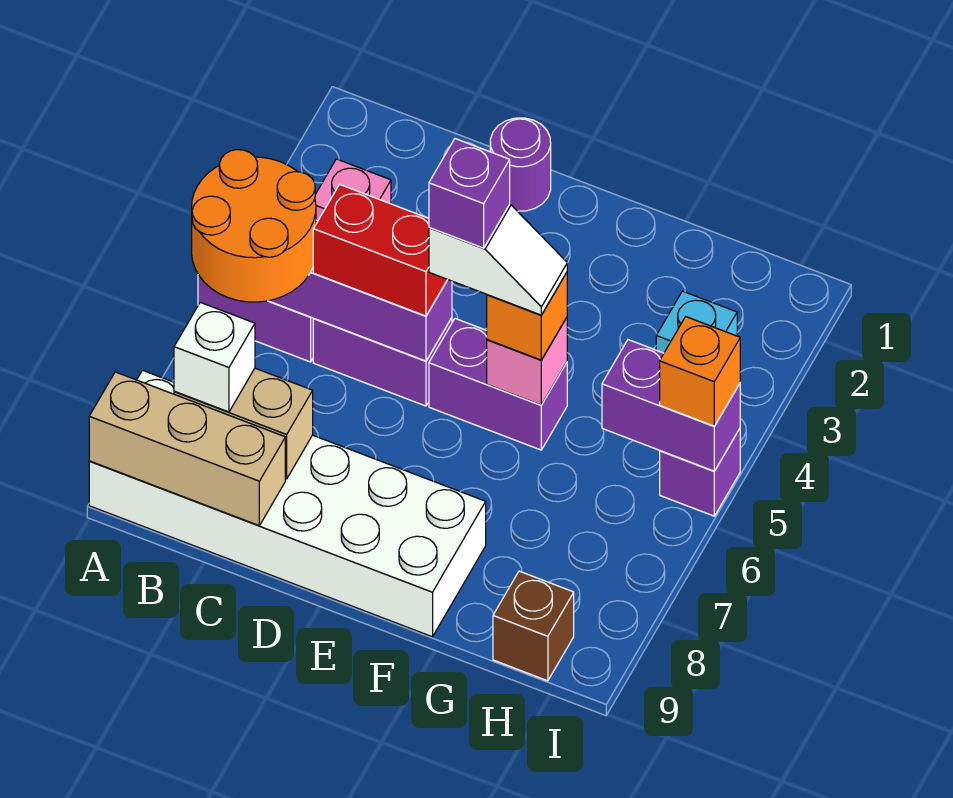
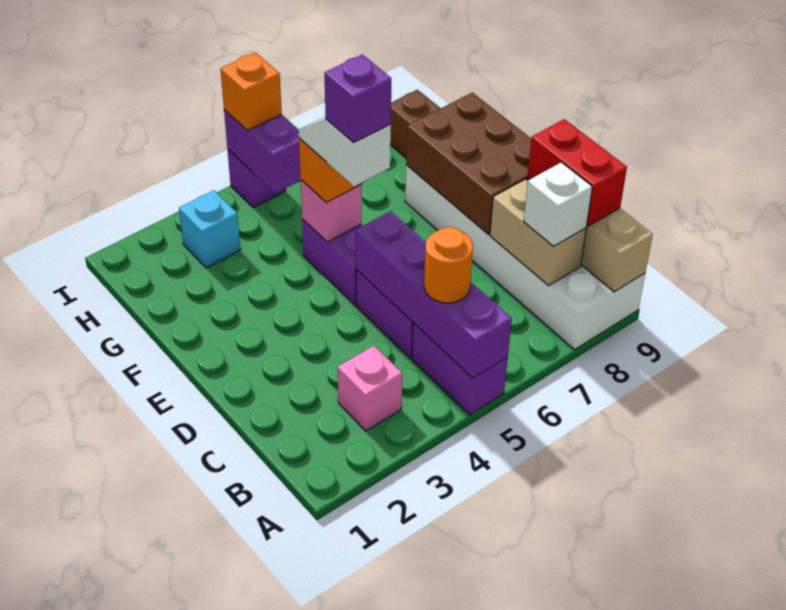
orange 2x2 round brick [192,150,316,302] -> orange 1x1 round brick [424,227,473,303]
red 1x2 brick [313,184,447,316] -> red 1x2 brick moved to [527,119,627,226]
purple 1x1 round brick [490,118,551,211] -> none
none -> brown 2x3 brick [406,93,531,234]

